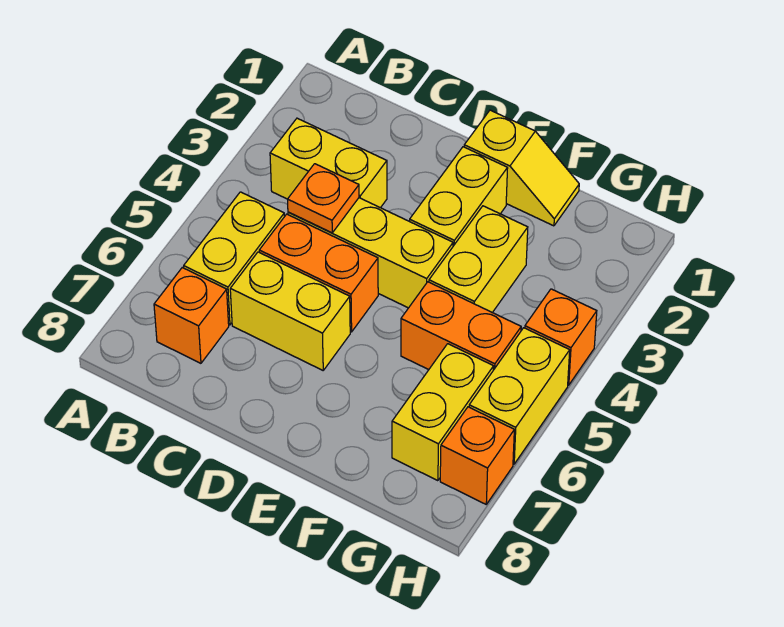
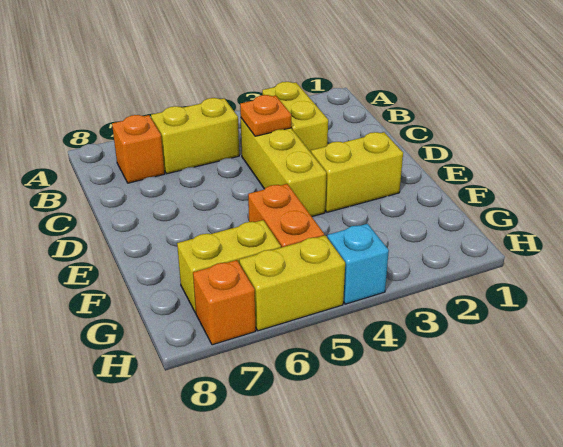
orange 1x2 brick [259,214,378,332] -> none
yellow 1x2 brick [230,252,350,370] -> none
yellow 1x2 slope [464,110,579,226] -> none
yellow 1x2 brick [429,206,528,313] -> none
orange 1x1 brick [525,289,597,385] -> cyan 1x1 brick [327,224,389,304]

